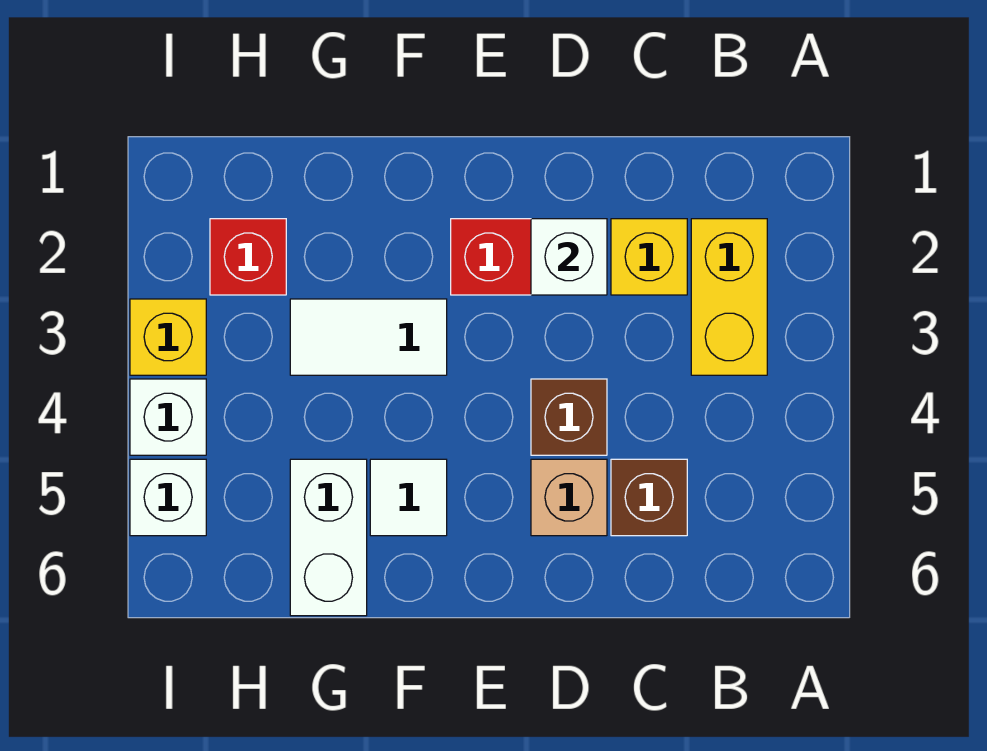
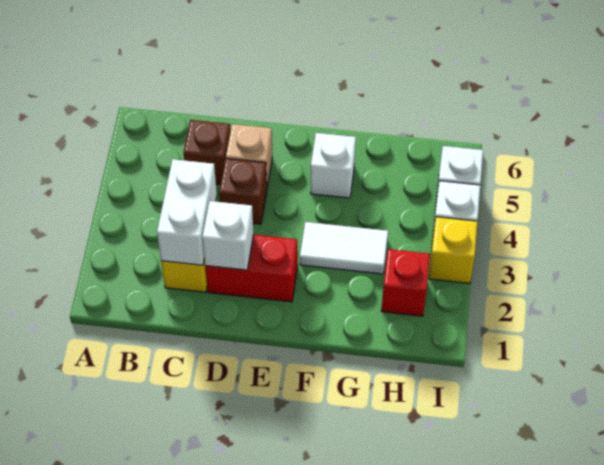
yellow 1x2 brick [691,219,767,375] -> none
white 1x1 tile [370,459,447,536] -> white 1x1 brick [311,133,356,198]
white 1x2 brick [290,459,367,616] -> white 1x2 brick moved to [157,159,217,265]

